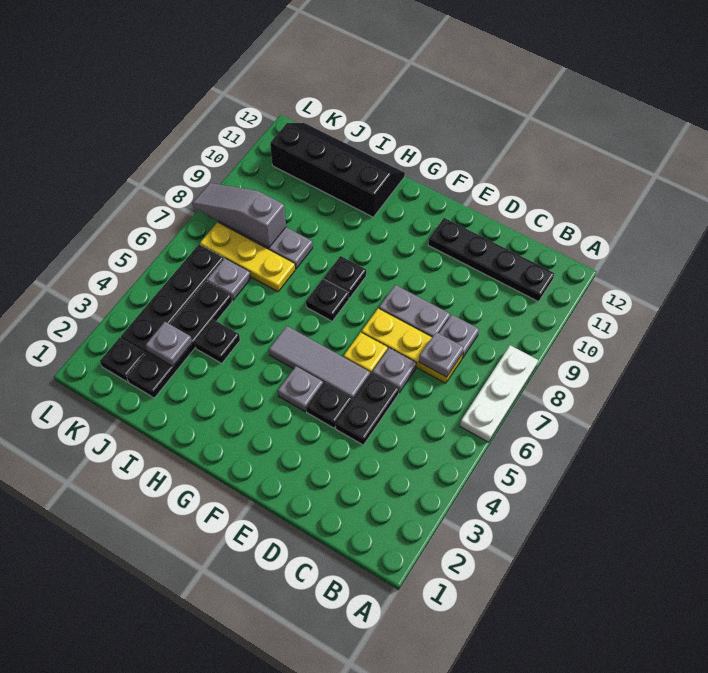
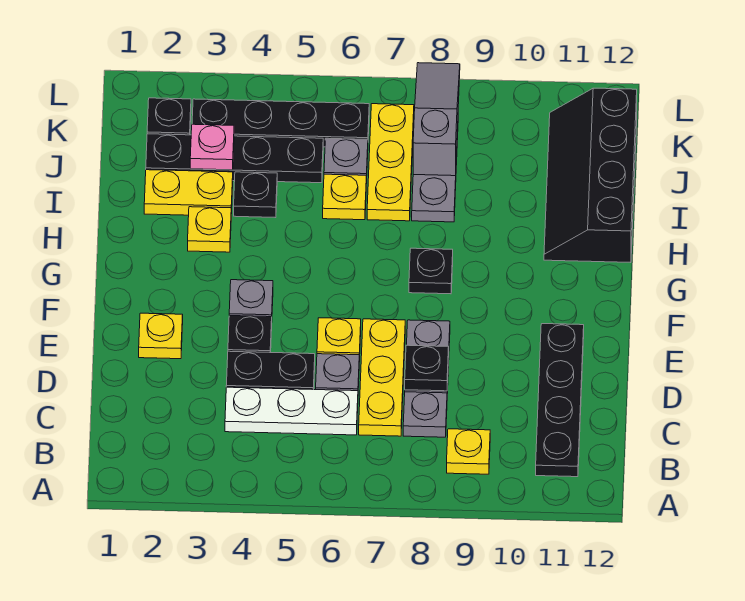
white 1x3 plate [460,345,538,442] -> white 1x3 plate moved to [225,387,358,435]
none -> yellow 1x1 plate [447,429,490,474]
grey 1x1 plate [419,332,464,377] -> none
none -> yellow 1x1 plate [139,313,183,359]
grey 1x3 tile [269,326,370,399] -> none
black 1x1 plate [306,279,349,321] -> black 1x1 plate moved to [405,345,449,391]
none -> yellow 1x1 plate [188,207,231,252]
black 2x4 slope [270,123,405,217] -> black 2x4 slope turned to [544,88,637,263]
none -> yellow 1x2 plate [144,170,233,215]
none -> yellow 1x1 plate [323,174,366,220]
grey 1x1 plate [145,322,192,366] -> pink 1x1 plate [190,124,234,170]

